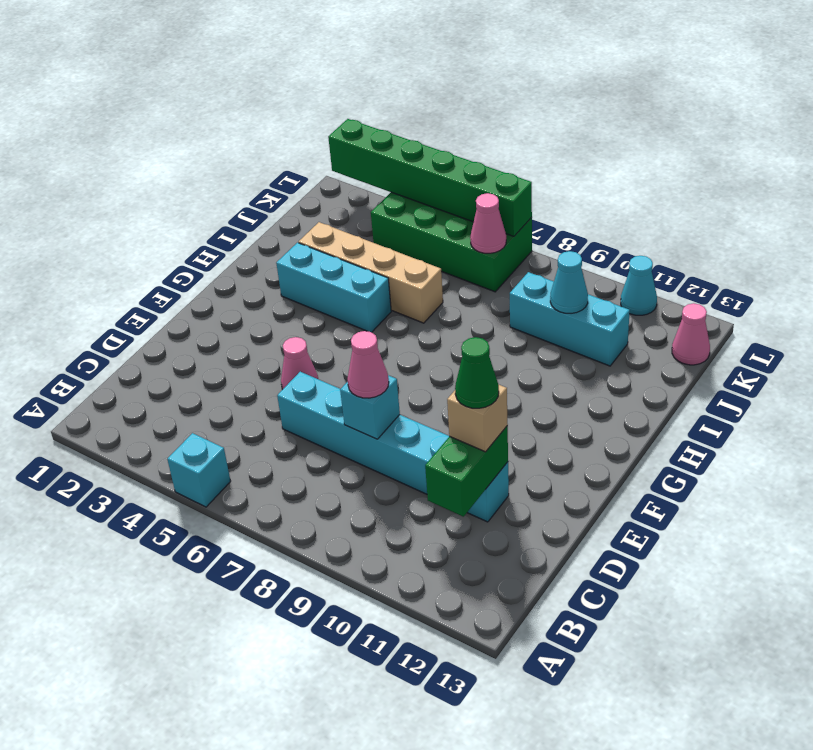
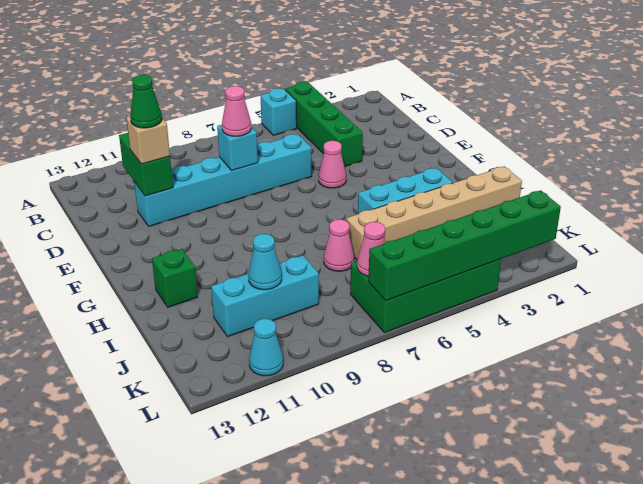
none -> green 1x4 brick [285,82,363,167]
none -> green 1x1 brick [152,249,197,307]
tan 1x4 brick [299,222,443,323] -> tan 1x6 brick [347,166,522,260]
pink 1x1 cone [672,303,710,365] -> pink 1x1 cone moved to [324,219,354,271]

